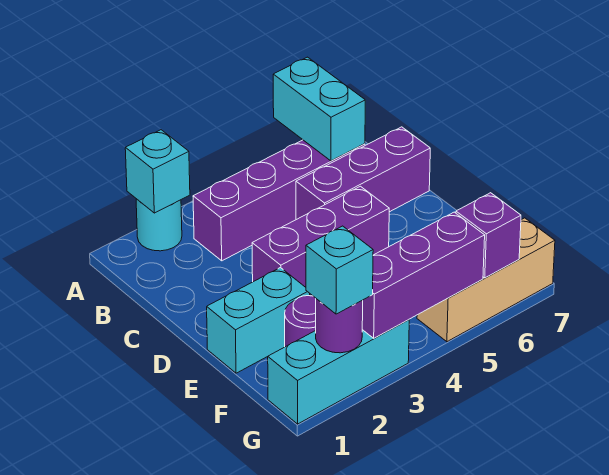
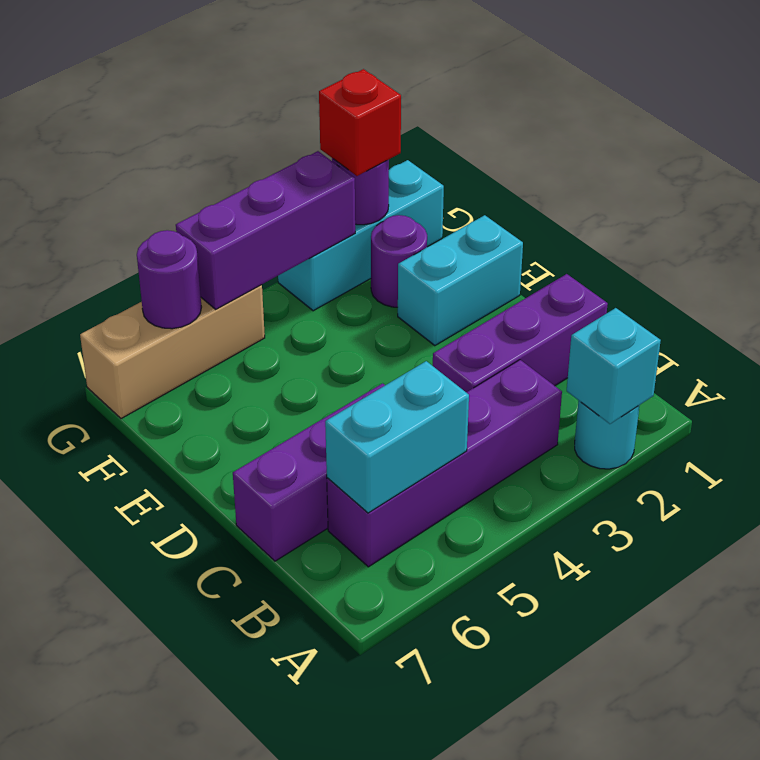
cyan 1x2 brick [273,57,365,161] -> cyan 1x2 brick turned to [325,361,469,513]
purple 1x3 brick [252,186,389,287] -> purple 1x3 brick moved to [433,274,608,392]
cyan 1x1 brick [306,226,373,314] -> red 1x1 brick [319,69,401,176]
purple 1x1 brick [456,193,521,278] -> purple 1x1 round brick [137,230,201,329]

